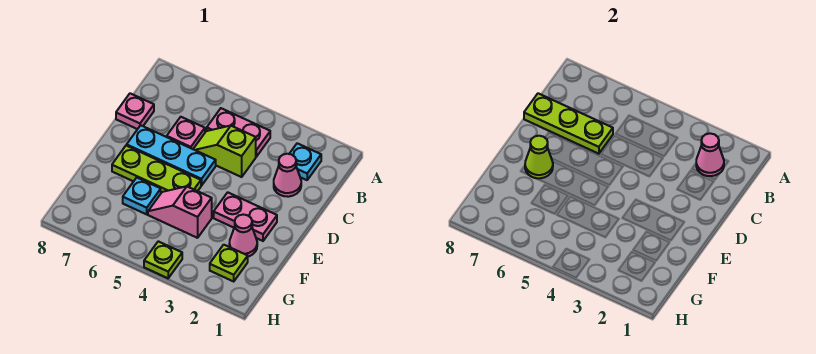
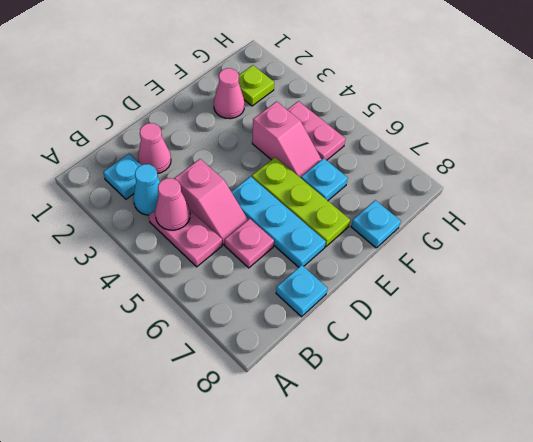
pink 1x1 cone [696,133,724,176] -> pink 1x1 cone moved to [155,178,190,230]
none -> cyan 1x1 cone [133,164,160,215]
lime 1x2 slope [194,126,256,177] -> pink 1x2 slope [174,159,248,245]
lime 1x3 plate [524,93,613,154] -> none
pink 1x1 plate [116,93,154,129] -> cyan 1x1 plate [276,265,327,317]
pink 1x2 plate [214,192,277,241] -> pink 1x2 plate moved to [287,101,345,160]
lime 1x1 cone [525,136,553,179] -> none
none -> cyan 1x1 plate [351,200,401,248]
lime 1x1 plate [144,241,182,278] -> none

